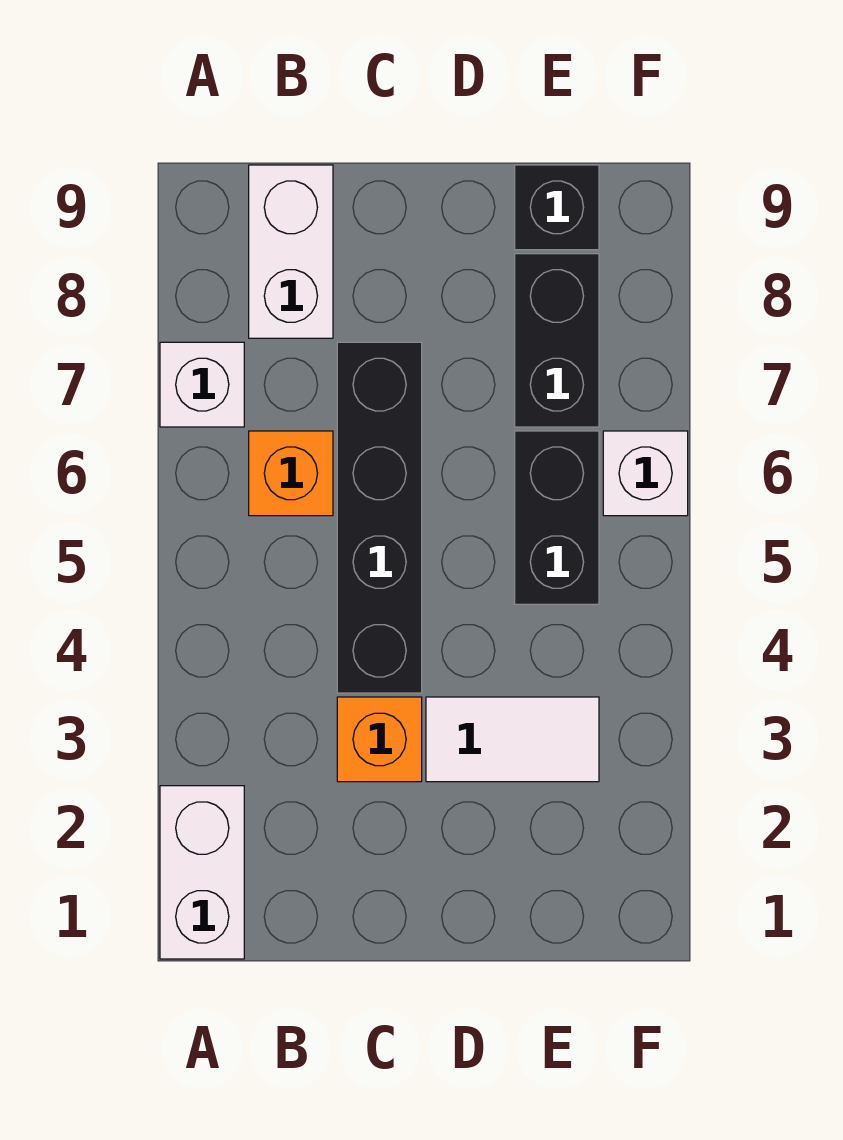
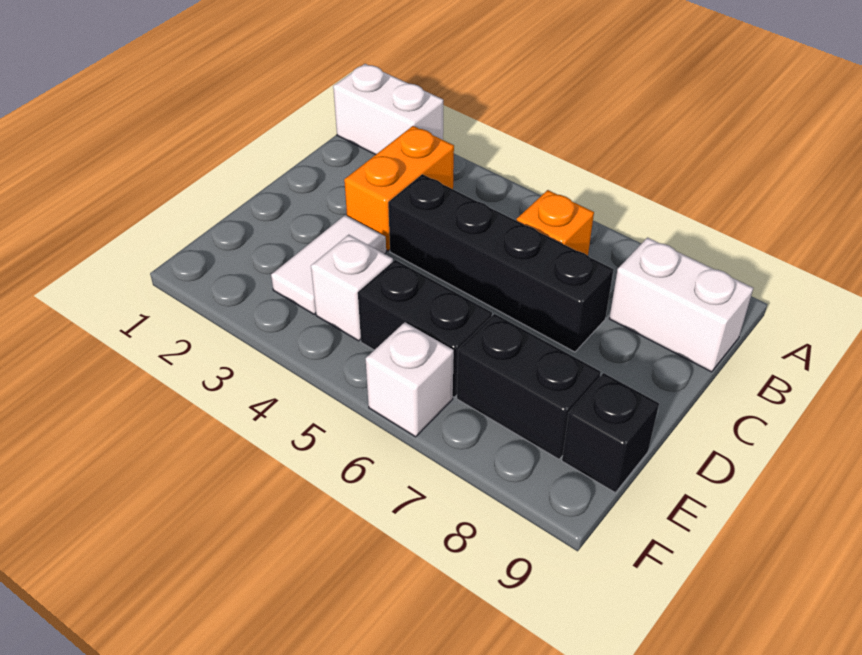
white 1x1 brick [160,342,244,427] -> white 1x1 brick moved to [311,235,393,341]
orange 1x1 brick [337,697,422,782] -> orange 1x2 brick [344,126,454,251]

